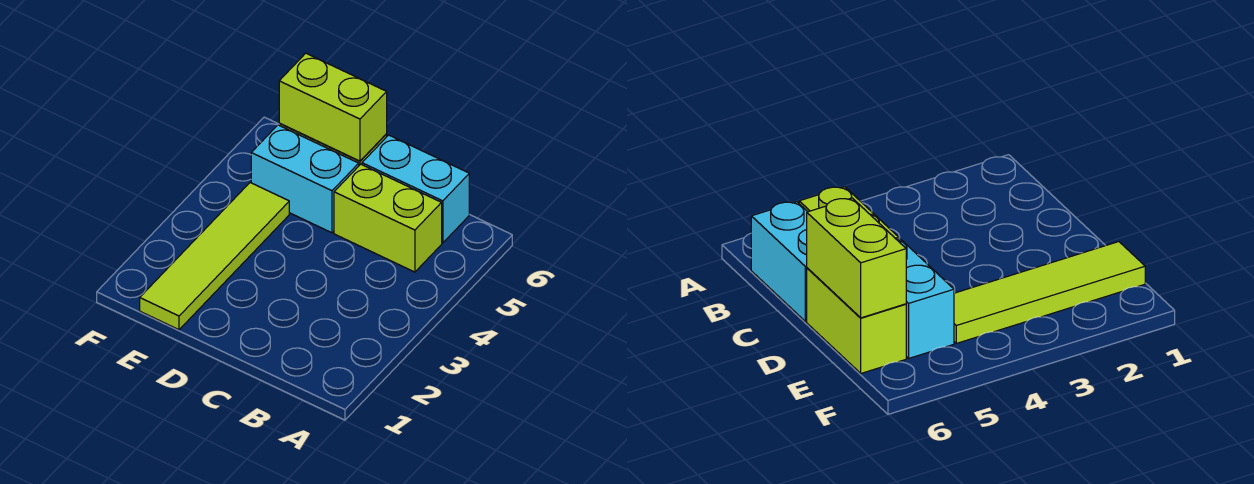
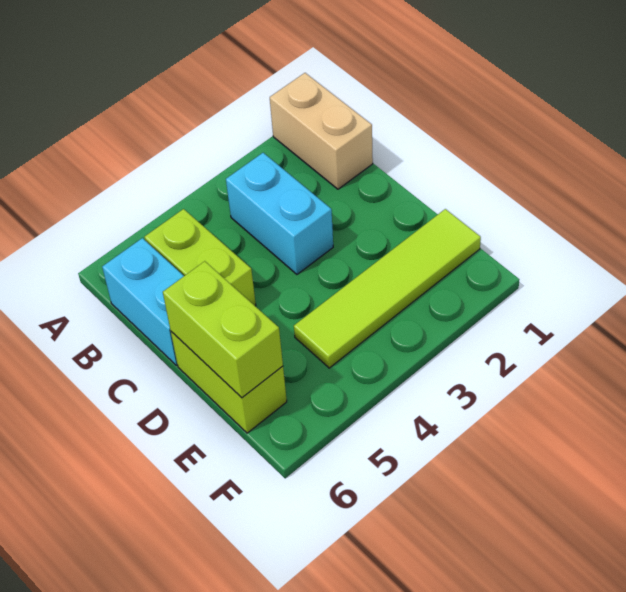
none -> tan 1x2 brick [270,73,373,189]
cyan 1x2 brick [251,125,359,233] -> cyan 1x2 brick moved to [226,153,333,274]

